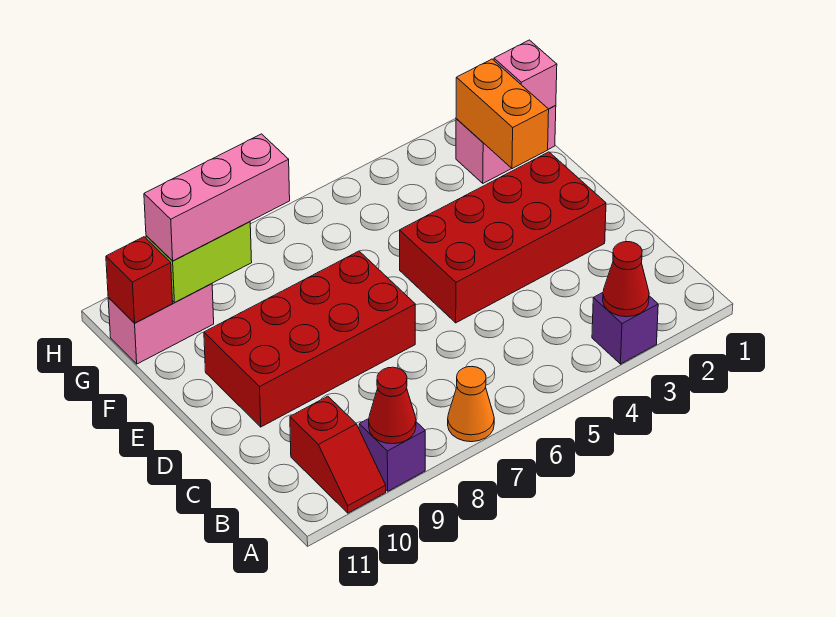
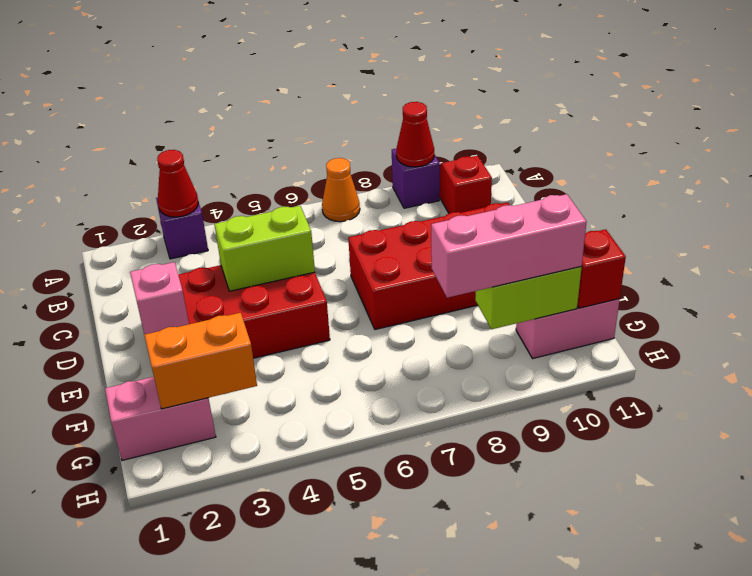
none -> lime 1x2 brick [214,206,315,291]
orange 1x2 brick [456,59,549,169] -> orange 1x2 brick turned to [144,313,257,409]
pink 1x1 brick [494,40,557,109] -> pink 1x1 brick moved to [130,262,189,334]

